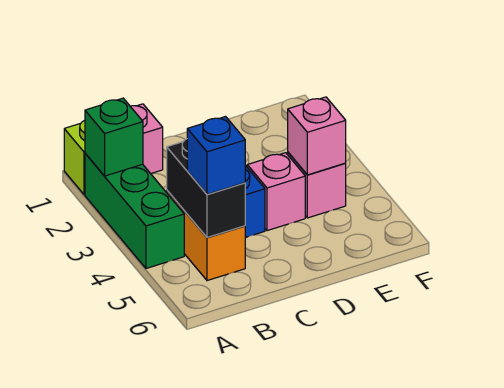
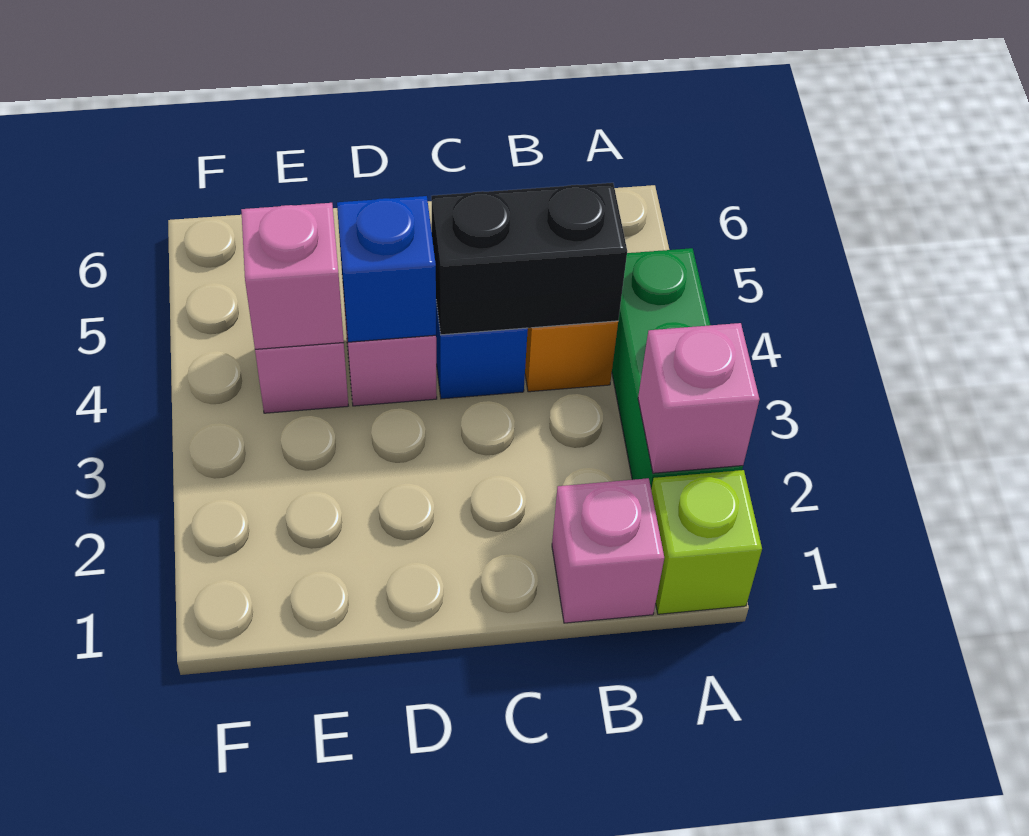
green 1x1 brick [85,98,143,176] -> pink 1x1 brick [638,323,759,473]
black 1x2 brick [167,139,245,237] -> black 1x2 brick turned to [431,183,627,335]
blue 1x1 brick [187,117,245,194] -> blue 1x1 brick moved to [337,196,436,342]

